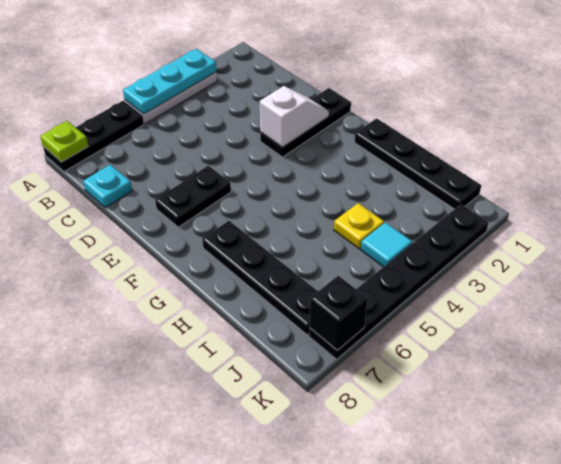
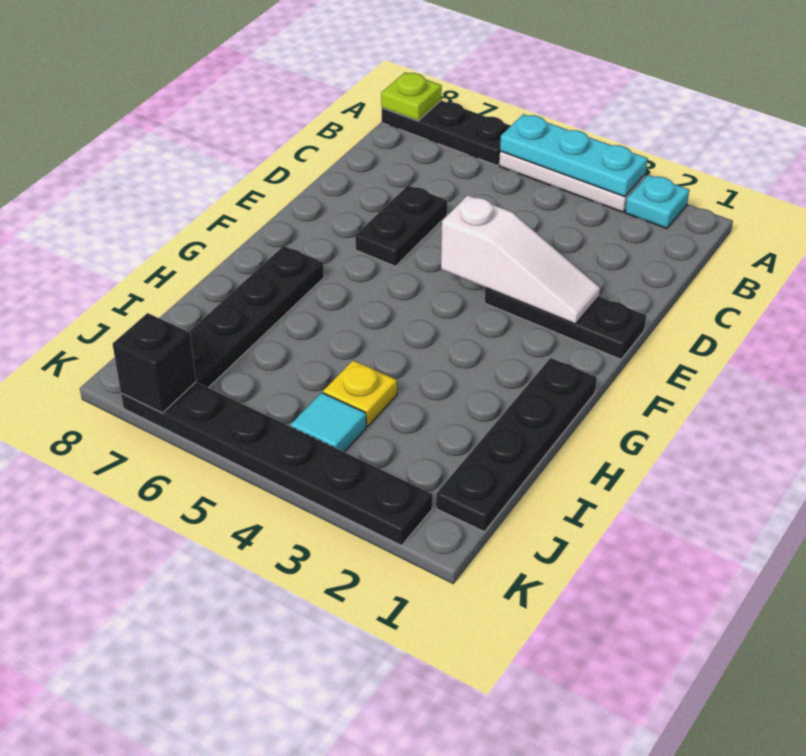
cyan 1x1 plate [83,165,132,208] -> cyan 1x1 plate moved to [625,175,689,228]
white 1x2 slope [260,86,329,147] -> white 1x3 slope [441,195,600,324]
black 1x2 plate [155,166,231,227] -> black 1x2 plate turned to [355,185,447,266]

